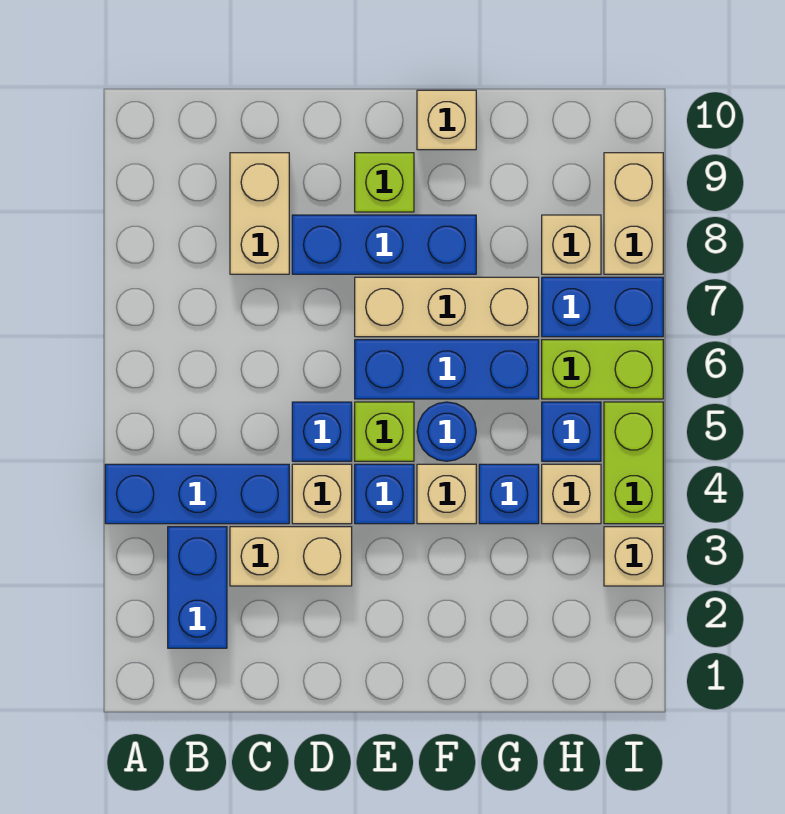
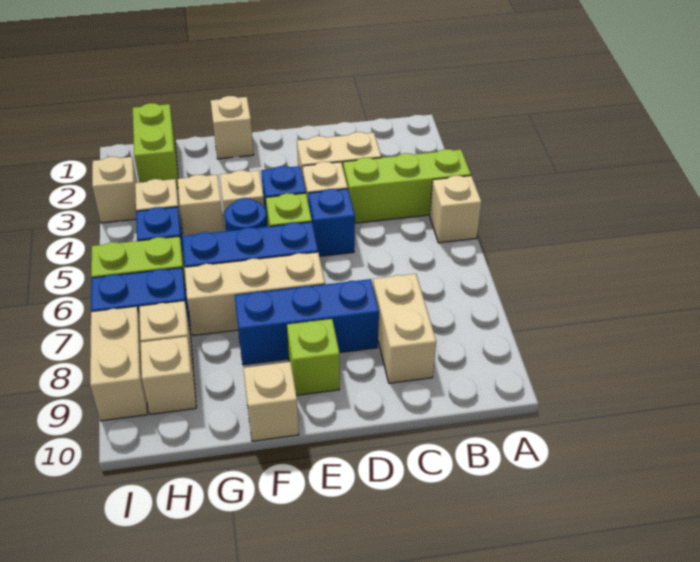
blue 1x3 brick [105,464,289,524] -> lime 1x3 brick [343,149,471,223]
none -> tan 1x1 brick [430,176,482,243]
blue 1x2 brick [168,527,227,648] -> none
none -> tan 1x1 brick [211,96,254,159]
blue 1x1 brick [479,464,539,524] -> tan 1x1 brick [178,175,224,236]
none -> tan 1x1 brick [141,336,196,414]
lime 1x2 brick [604,402,663,524] -> lime 1x2 brick moved to [133,103,178,188]

